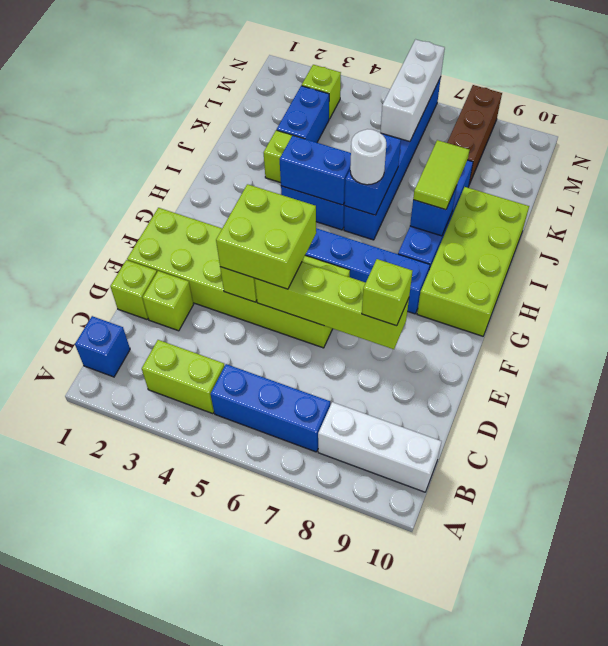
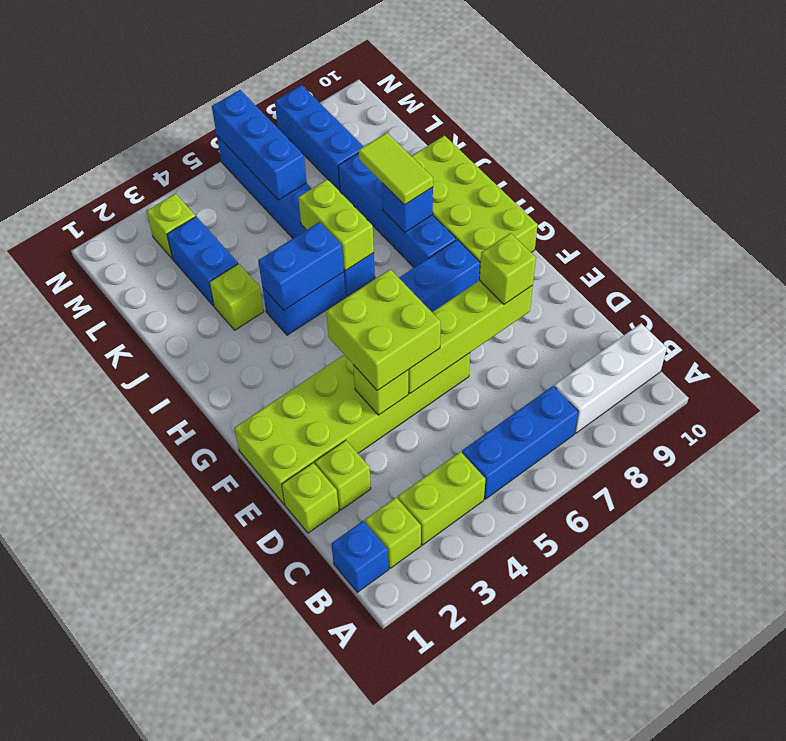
none -> lime 1x1 brick [365,498,421,568]
blue 1x2 brick [345,134,401,215] -> lime 1x2 brick [298,179,374,271]
white 1x1 round brick [350,129,386,185] -> none
white 1x3 brick [380,39,445,142] -> blue 1x3 brick [212,90,307,200]
brown 1x3 brick [447,85,502,184] -> blue 1x3 brick [275,85,364,191]

